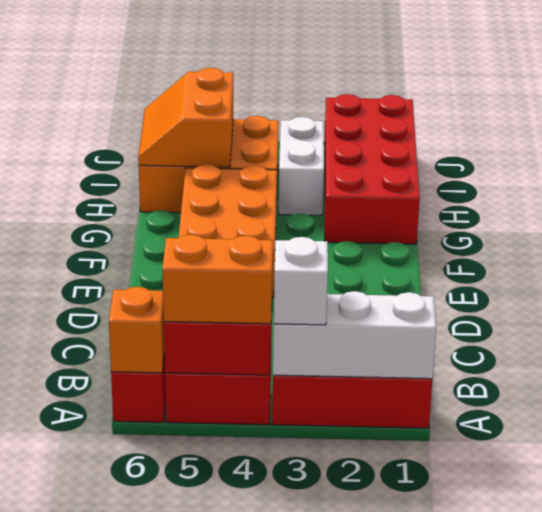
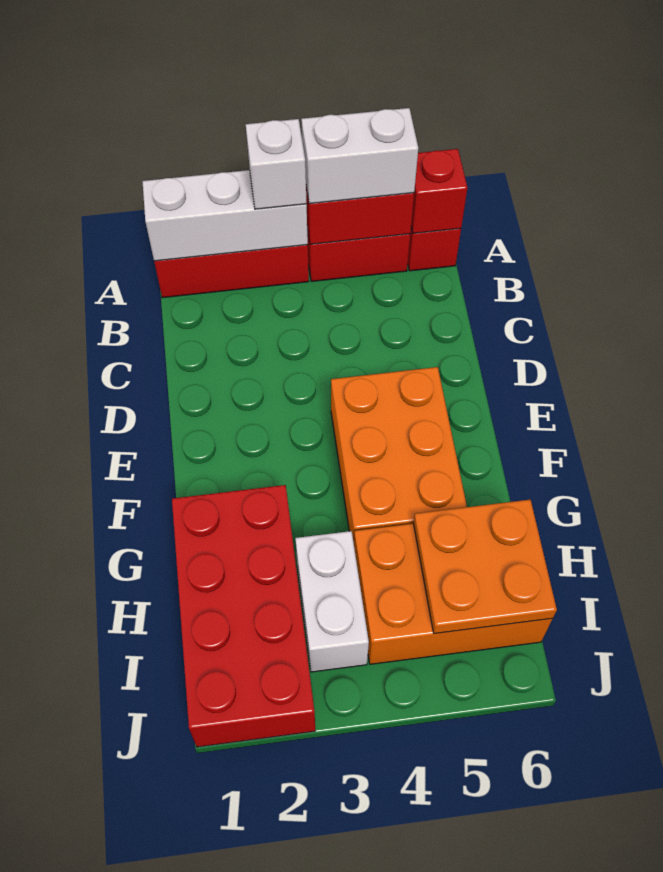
orange 1x2 brick [162,235,273,324] -> white 1x2 brick [302,108,418,204]
orange 1x1 brick [109,287,164,373] -> red 1x1 brick [411,149,467,233]
orange 2x2 slope [138,68,233,167] -> orange 2x2 plate [413,500,557,634]

